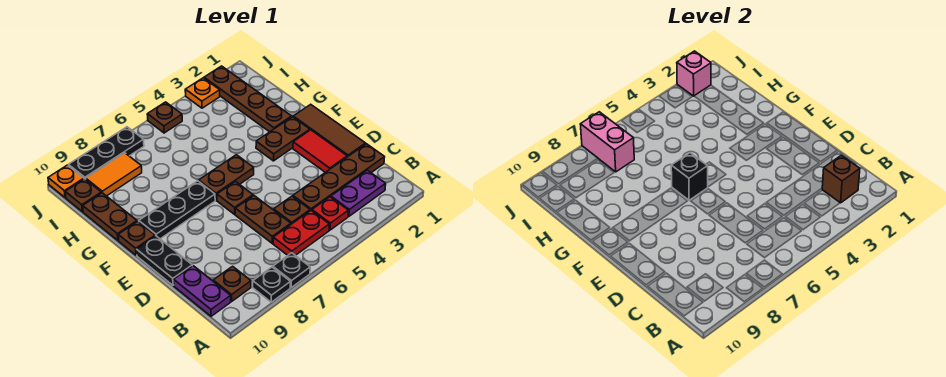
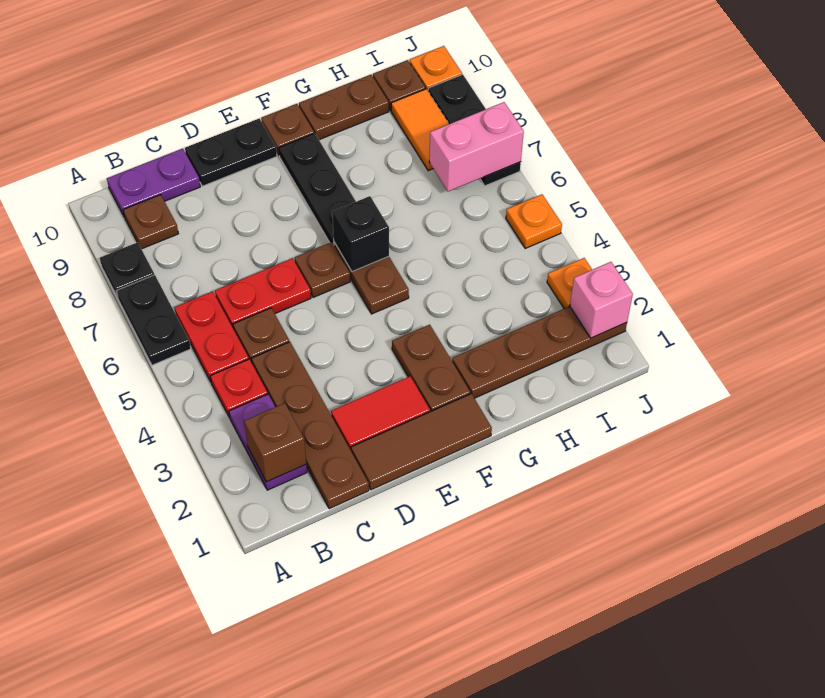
black 1x1 plate [273,253,310,287] -> black 1x2 plate [117,275,191,365]
brown 1x2 plate [235,196,291,243] -> red 1x2 plate [215,258,311,329]
brown 1x1 plate [147,102,182,133] -> orange 1x1 plate [506,194,562,248]

